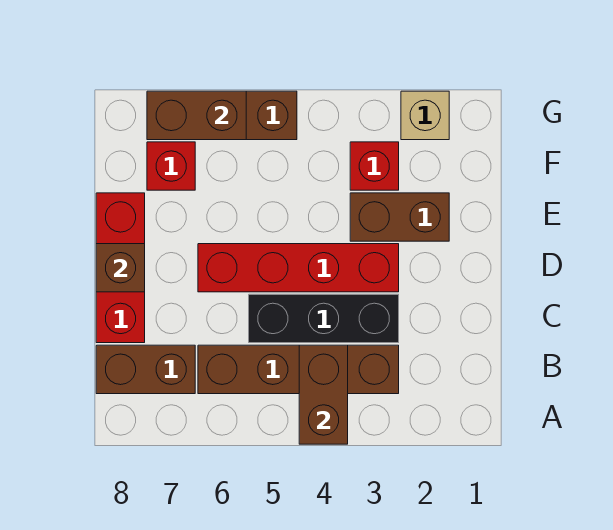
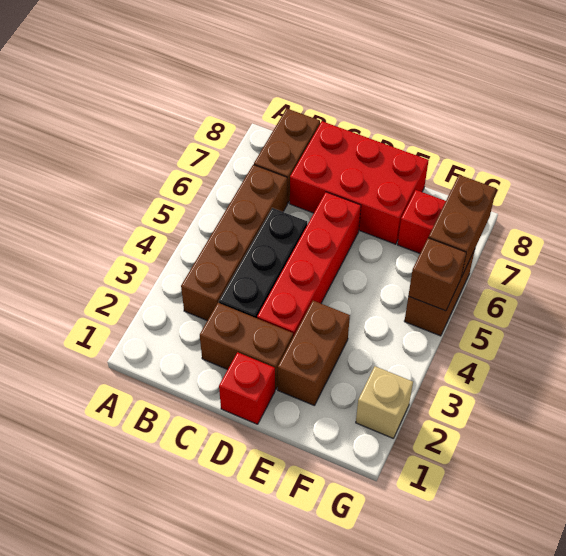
brown 1x2 brick [299,345,348,444] -> brown 1x2 brick moved to [200,303,293,390]
red 1x3 brick [96,193,145,343] -> red 2x3 brick [290,121,429,244]
brown 1x1 brick [96,244,145,292] -> brown 1x1 brick moved to [408,238,466,311]
red 1x1 brick [350,142,399,190] -> red 1x1 brick moved to [219,352,275,424]

